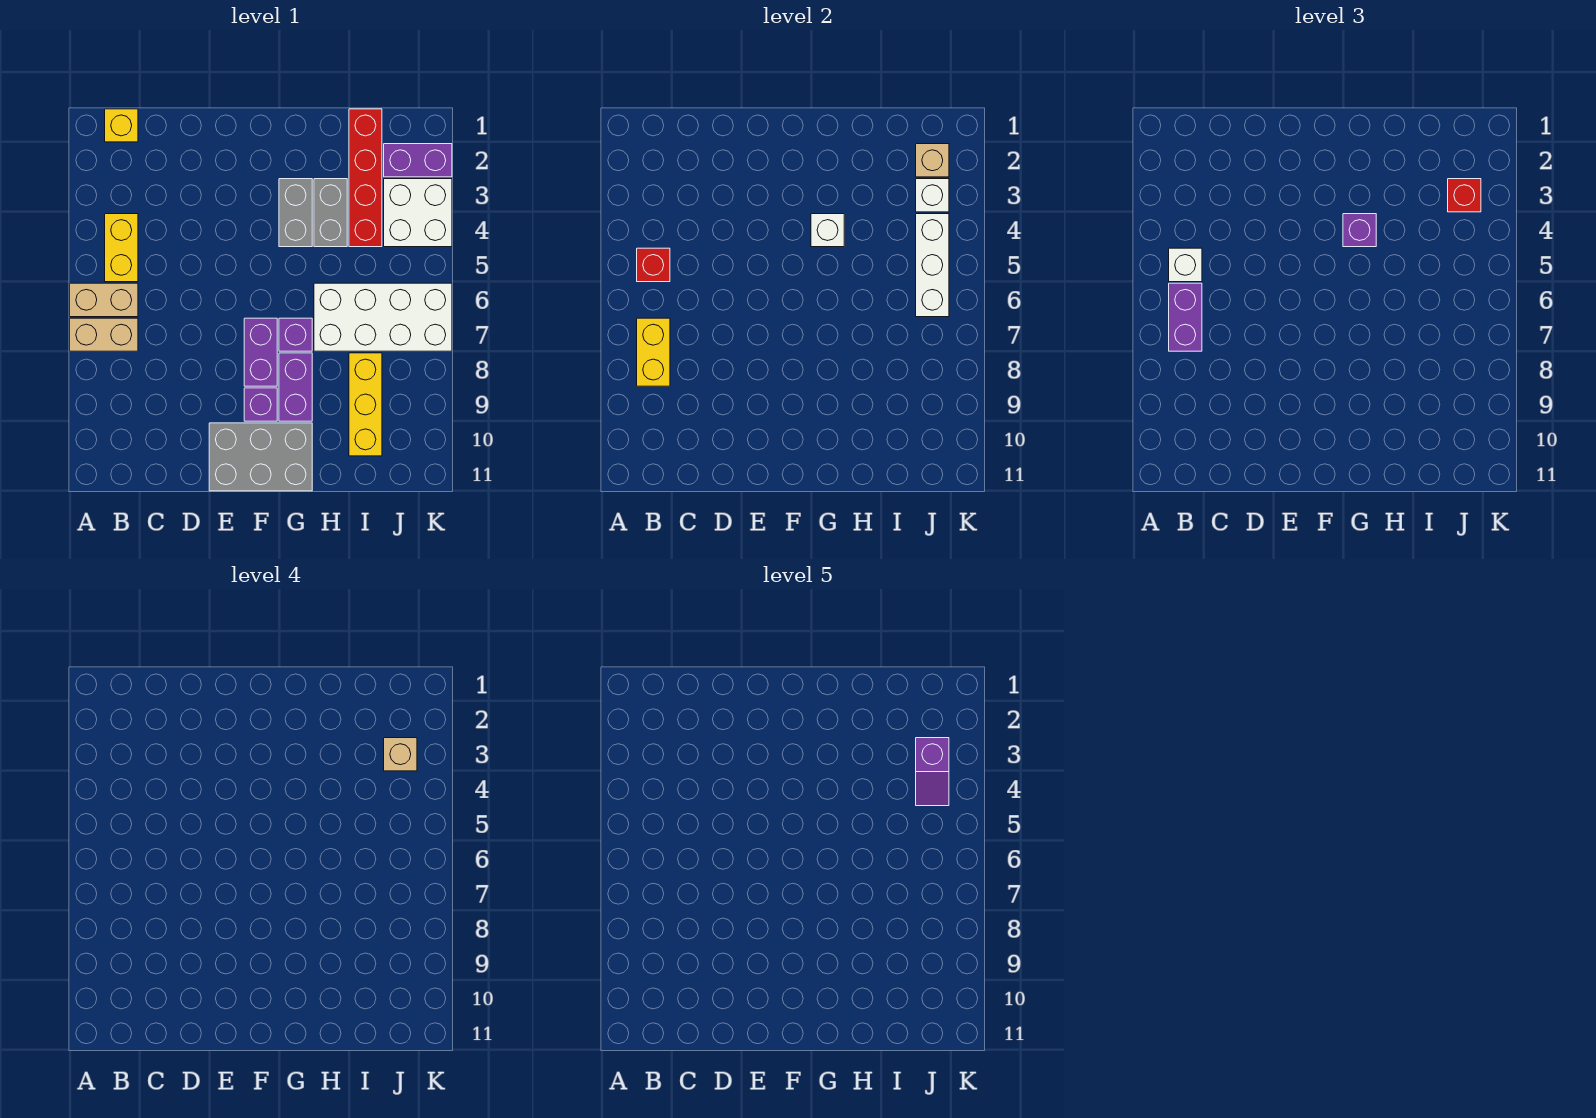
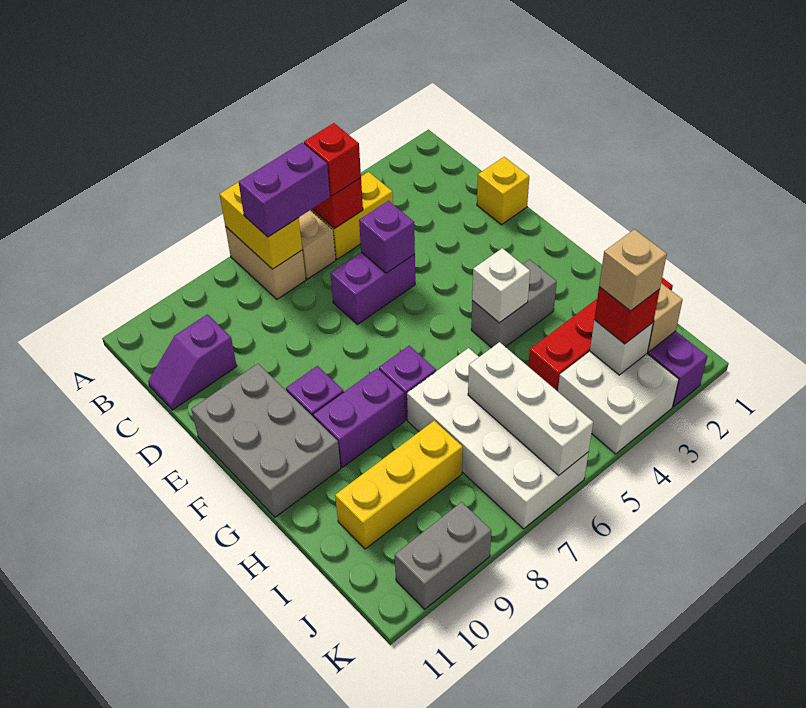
yellow 1x1 brick [105,109,138,142] -> yellow 1x1 brick moved to [477,157,529,225]
white 1x1 brick [1169,248,1202,282] -> red 1x1 brick [304,123,361,196]
yellow 1x2 brick [637,318,670,386] -> yellow 1x2 brick turned to [220,182,302,269]
purple 1x2 brick [244,318,277,386] -> purple 1x2 brick moved to [330,252,415,324]
purple 1x1 brick [1343,214,1376,247] -> purple 1x1 brick moved to [359,201,415,273]
grey 1x2 brick [314,179,347,247] -> grey 1x2 brick moved to [395,502,491,609]
purple 1x2 slope [916,738,949,806] -> purple 1x2 slope moved to [148,314,237,410]
white 1x3 brick [916,214,949,317] -> white 1x3 brick turned to [468,342,593,476]

